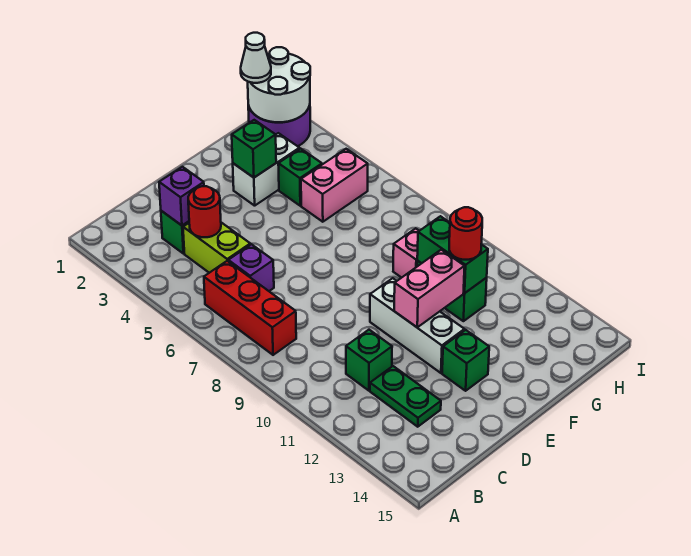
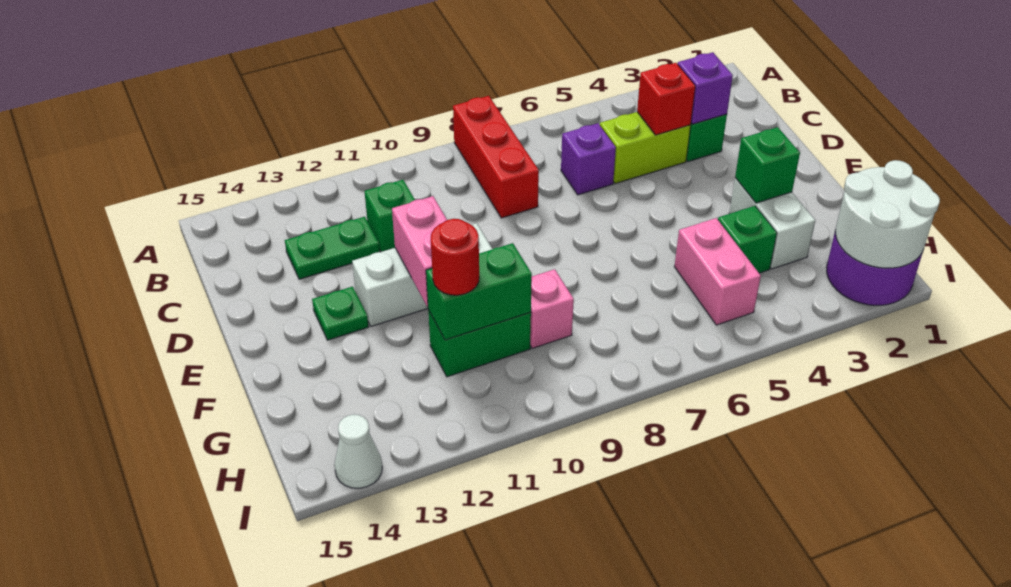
red 1x3 brick [204,261,296,355] -> red 1x3 brick turned to [453,96,539,218]
red 1x1 round brick [188,186,221,237] -> red 1x1 brick [637,63,695,135]
green 1x1 brick [442,330,489,391] -> green 1x1 plate [312,287,369,340]
white 1x1 cone [241,33,271,83] -> white 1x1 cone moved to [334,414,382,488]

